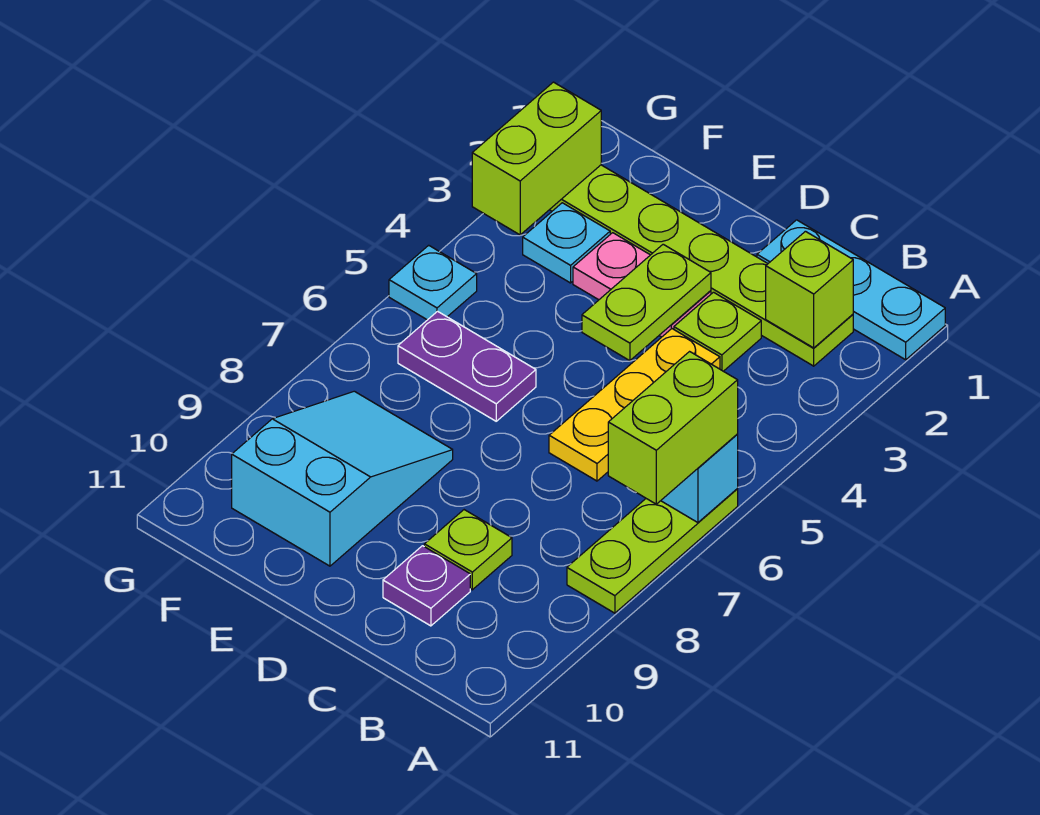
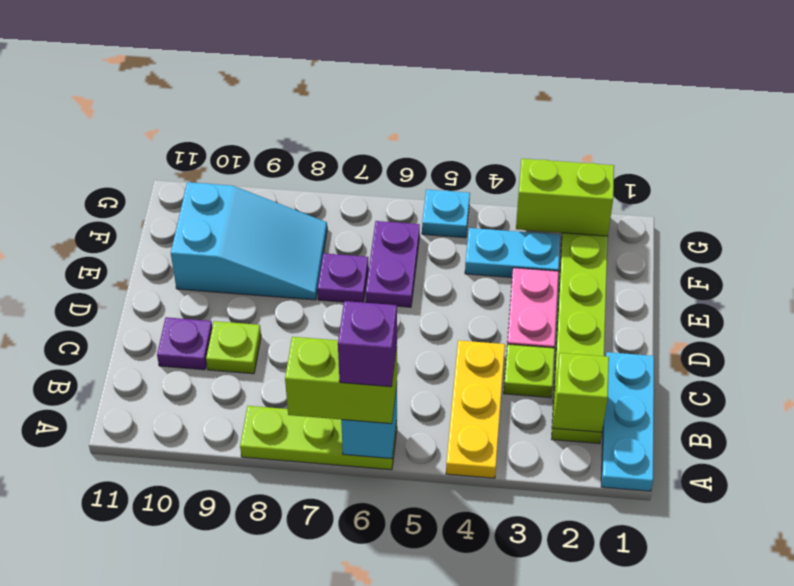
none -> purple 1x1 brick [338,301,397,387]
yellow 1x3 plate [549,329,720,481] -> yellow 1x3 plate turned to [446,340,505,478]
lime 1x2 plate [582,244,711,361] -> none
none -> purple 1x1 plate [318,253,368,303]
cyan 1x1 plate [523,203,610,283] -> cyan 1x2 plate [465,228,560,278]

